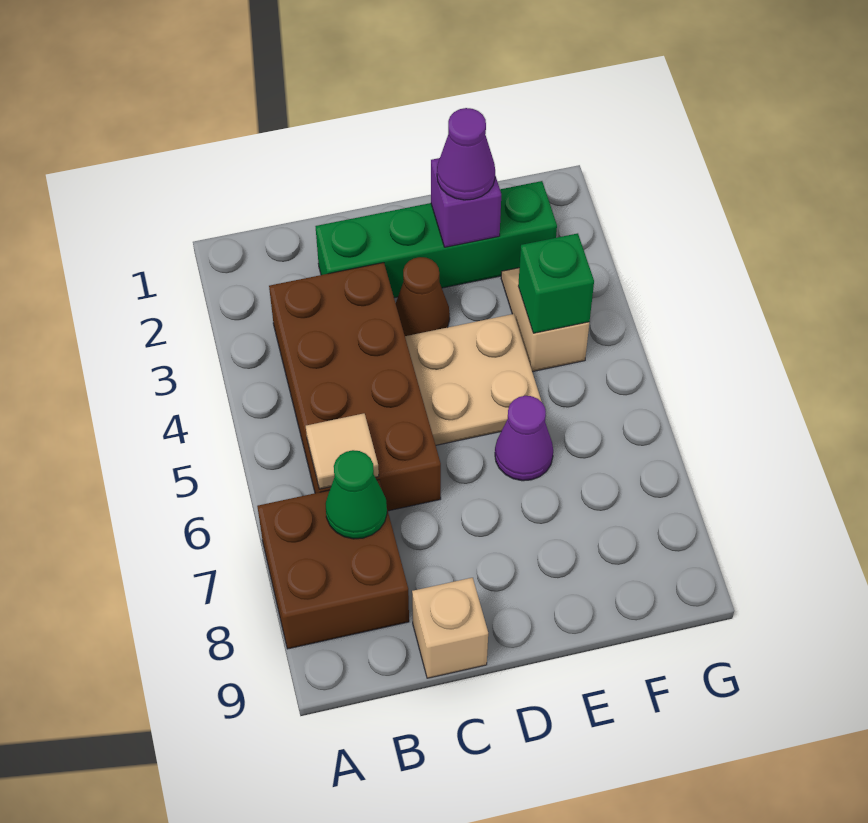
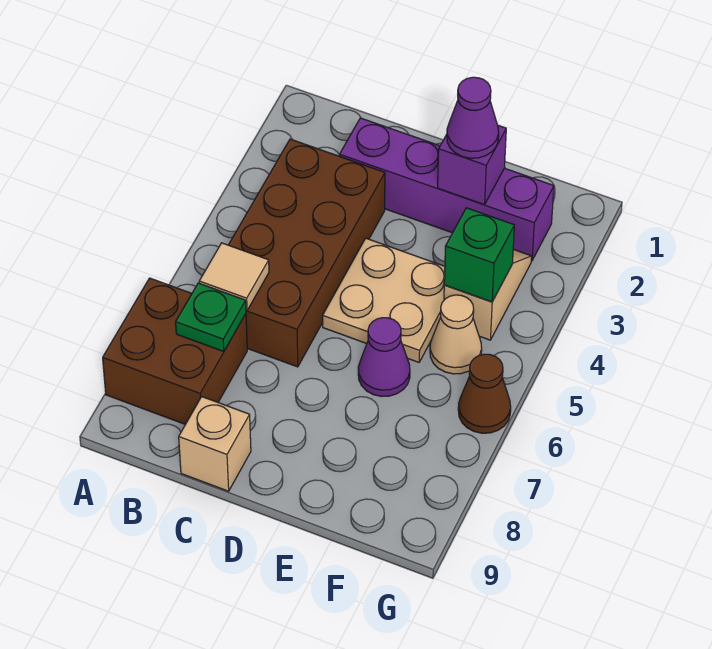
green 1x1 cone [325,450,387,539] -> green 1x1 plate [176,283,246,351]
green 1x4 brick [315,181,557,298] -> purple 1x4 brick [340,118,554,261]
brown 1x1 cone [396,257,450,336] -> brown 1x1 cone moved to [458,354,511,433]
none -> tan 1x1 cone [430,295,482,374]

